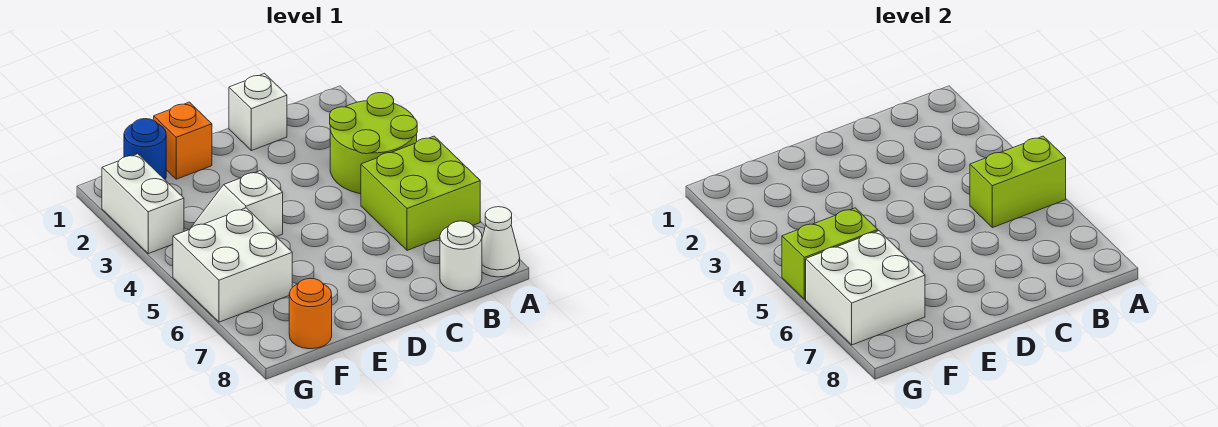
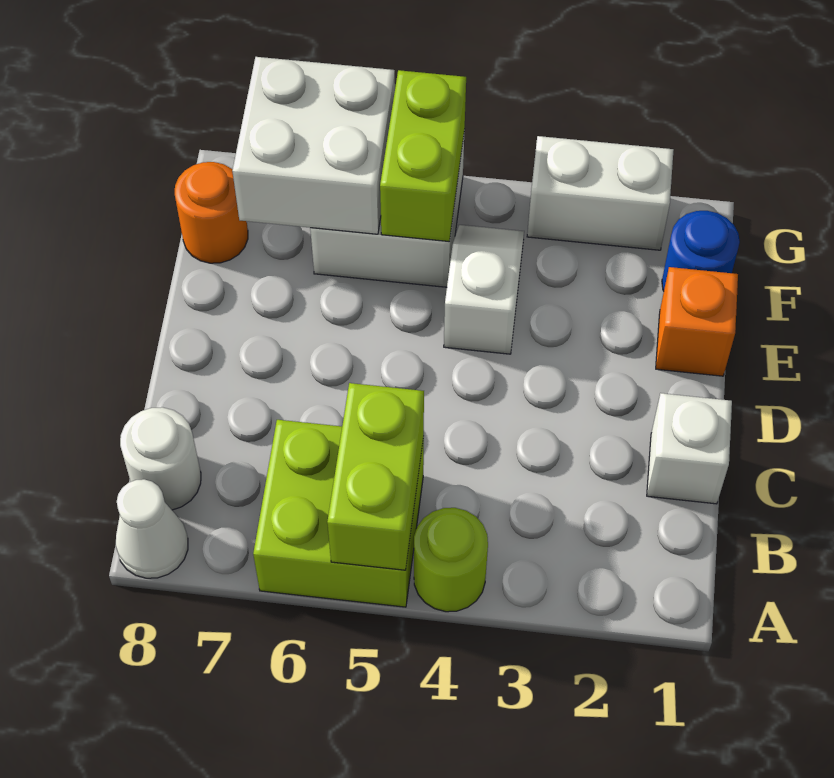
lime 2x2 round brick [330,93,417,194] -> lime 1x1 round brick [414,508,488,612]

